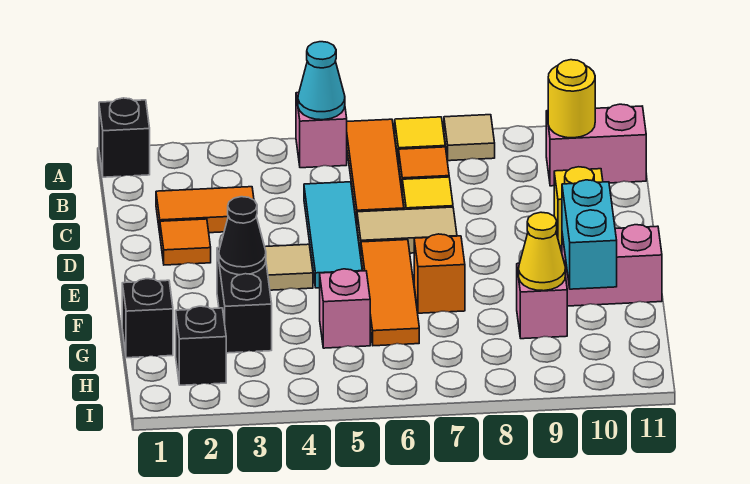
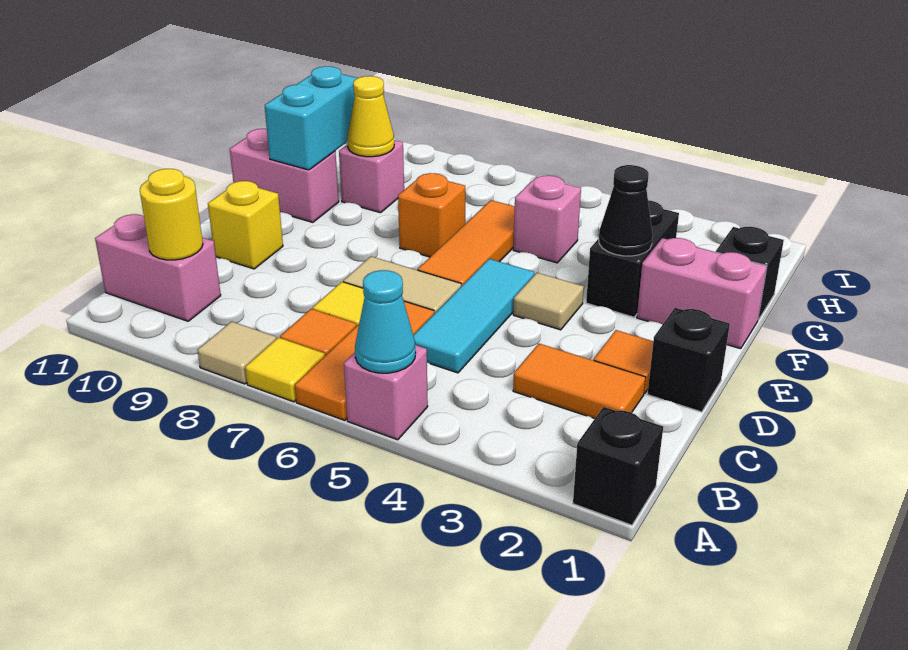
none -> pink 1x2 brick [637,238,767,349]
black 1x1 brick [176,306,226,385] -> black 1x1 brick moved to [648,308,730,412]

